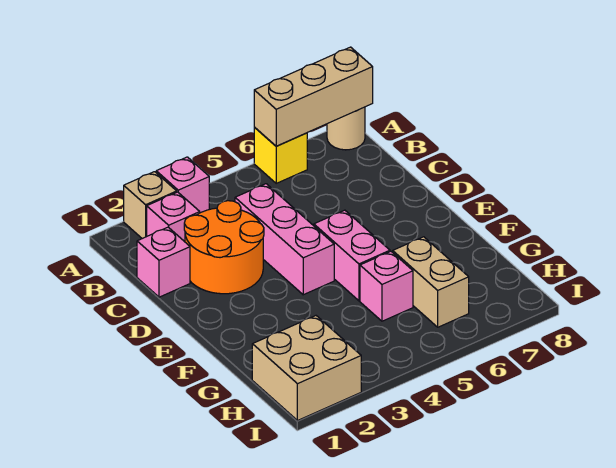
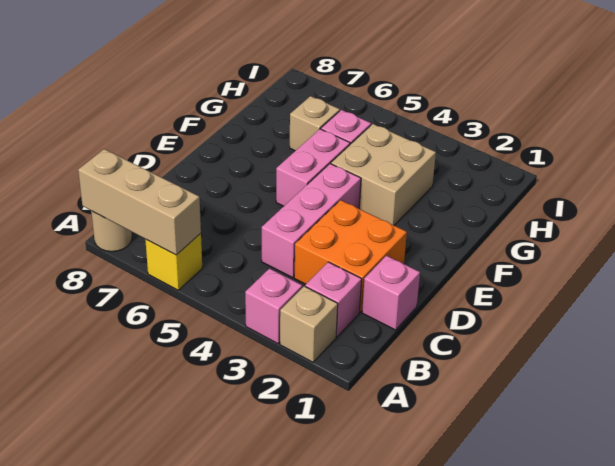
orange 2x2 round brick [184,201,264,294] -> orange 2x2 brick [294,200,407,312]
tan 1x2 brick [393,237,469,327] -> tan 1x1 brick [290,96,340,151]
tan 2x2 brick [252,316,361,421] -> tan 2x2 brick moved to [331,124,436,225]

